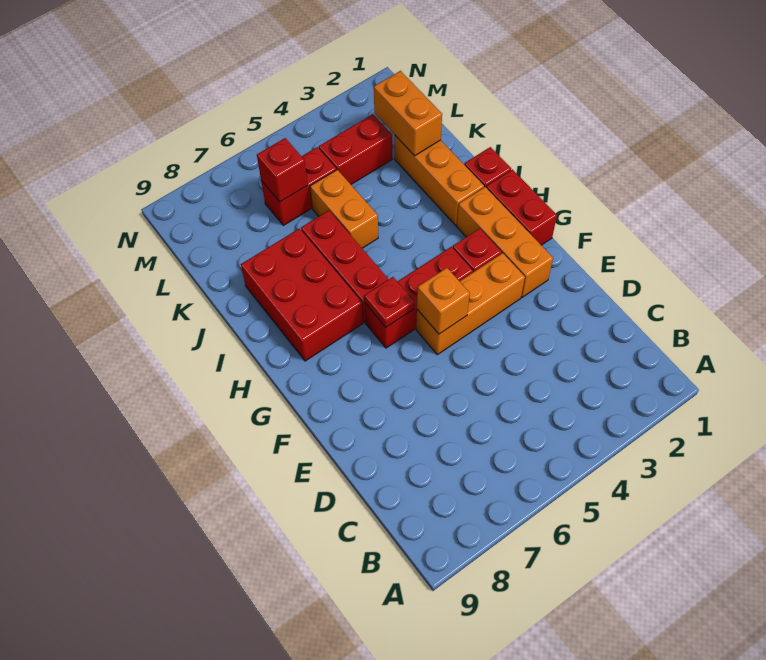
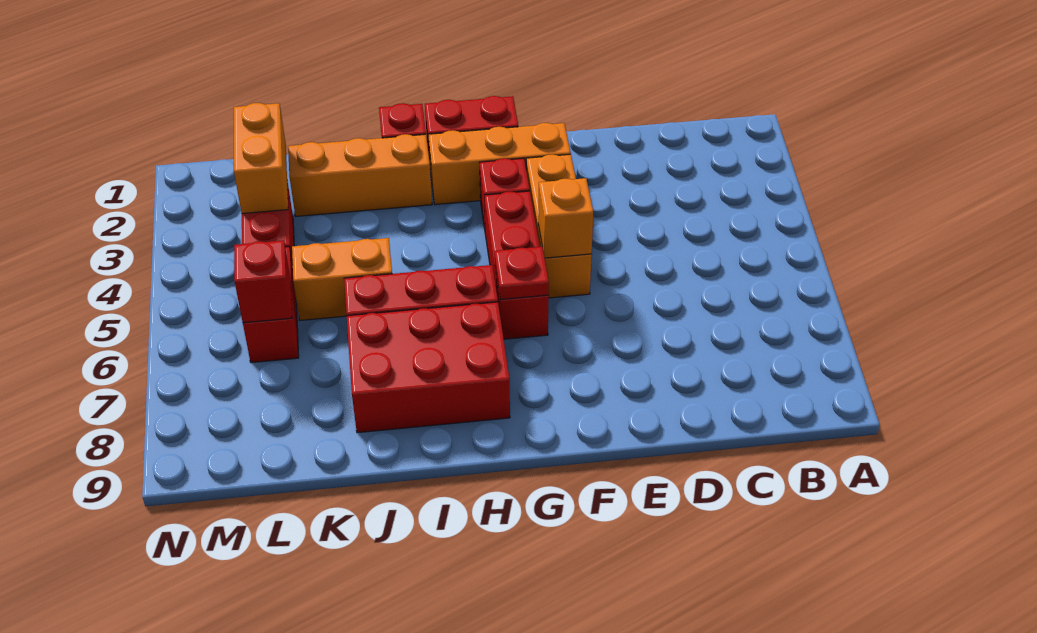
orange 1x2 brick [374,71,442,156] -> orange 1x2 brick turned to [234,103,288,214]

